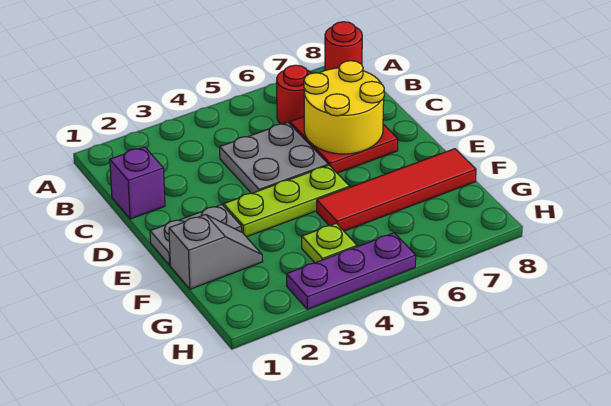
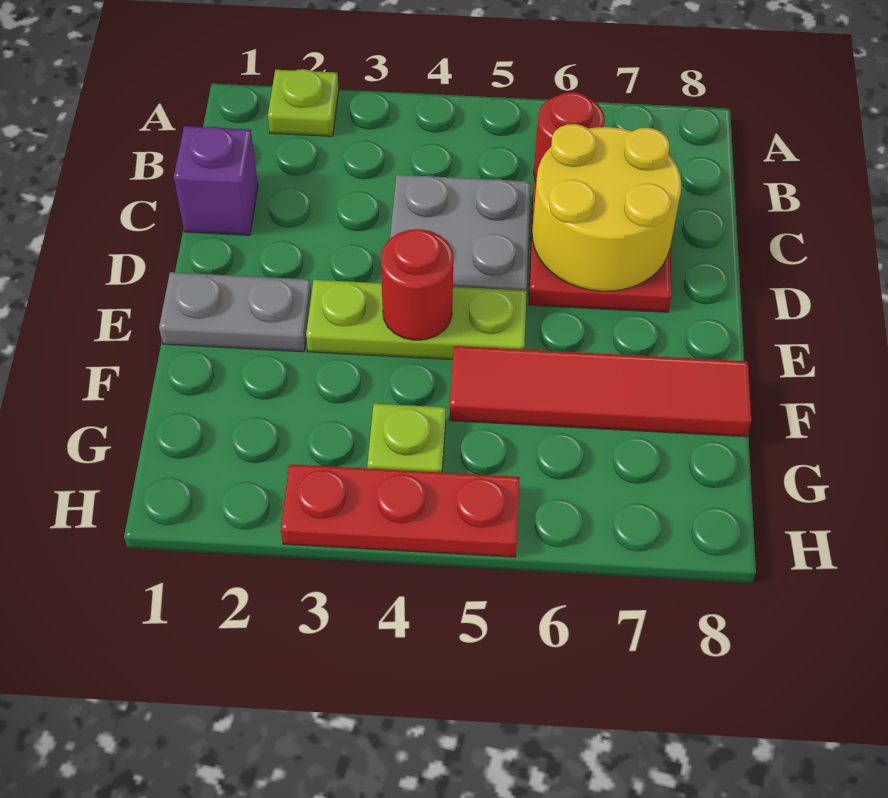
none -> lime 1x1 plate [268,69,339,136]
red 1x1 round brick [325,22,362,70] -> red 1x1 round brick moved to [381,229,453,340]
grey 1x2 slope [169,214,263,289] -> none
purple 1x3 plate [286,233,416,309] -> red 1x3 plate [281,464,520,557]

